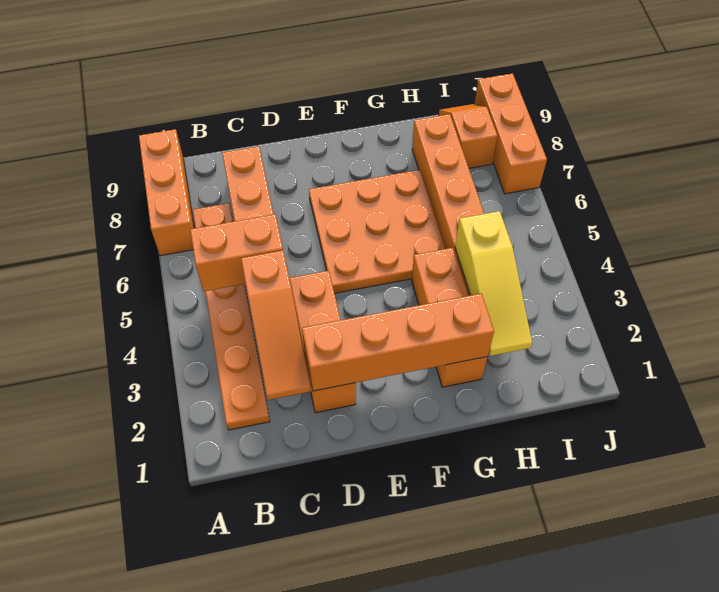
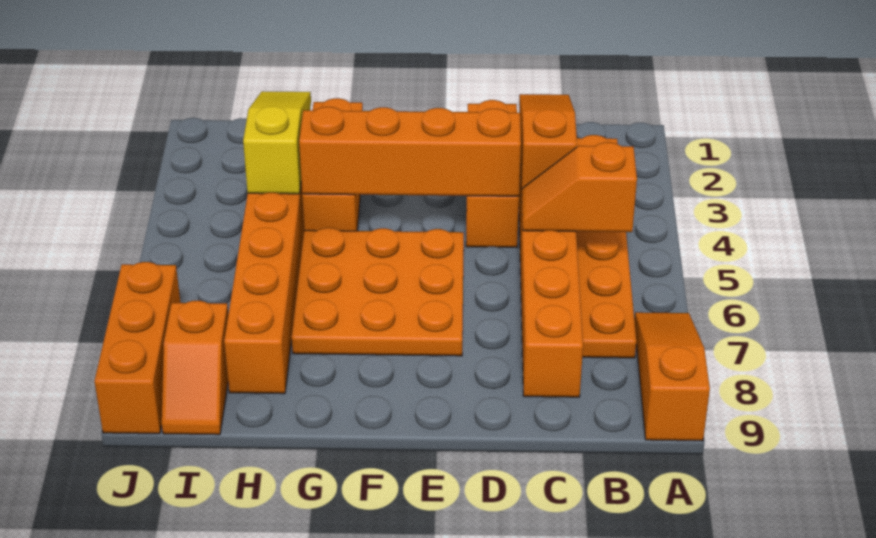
orange 1x3 brick [139,129,194,256] -> orange 1x3 slope [634,312,710,441]
orange 1x2 brick [190,214,283,292] -> orange 1x2 slope [522,142,637,232]
orange 1x4 brick [302,293,494,391] -> orange 1x4 brick moved to [299,107,521,196]

